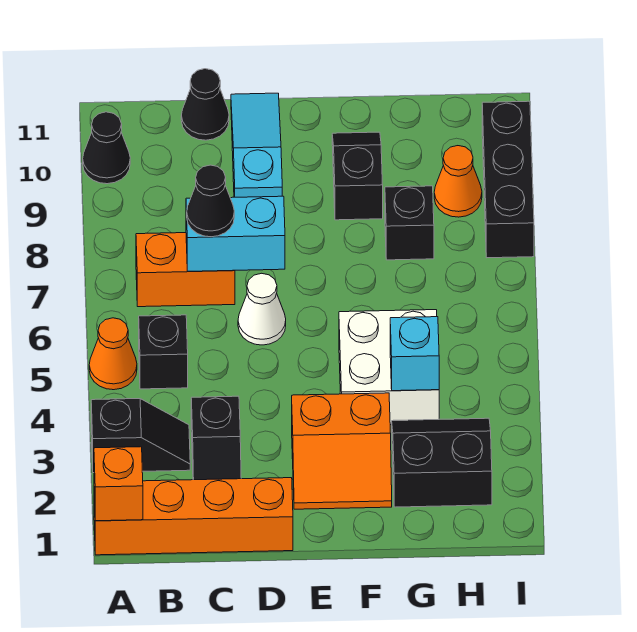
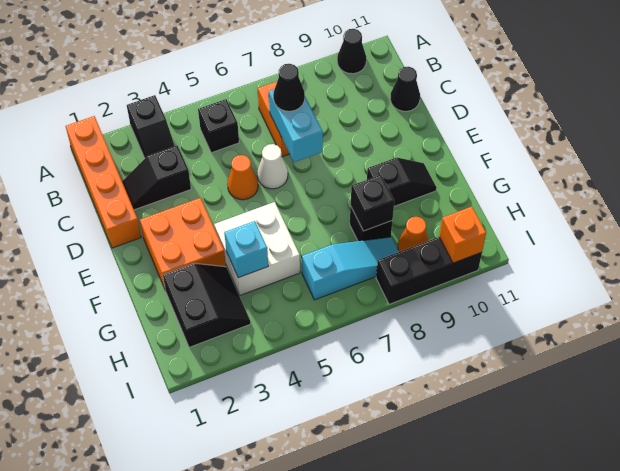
orange 1x1 brick [94,447,143,521] -> orange 1x1 brick moved to [439,207,486,263]
orange 1x1 cone [89,318,137,390] -> orange 1x1 cone moved to [227,155,258,200]
cyan 1x3 slope [231,93,282,197] -> cyan 1x3 slope moved to [302,237,399,300]
orange 2x2 slope [292,393,392,509] -> orange 2x2 brick [140,198,226,291]
none -> black 1x1 brick [351,175,394,231]

